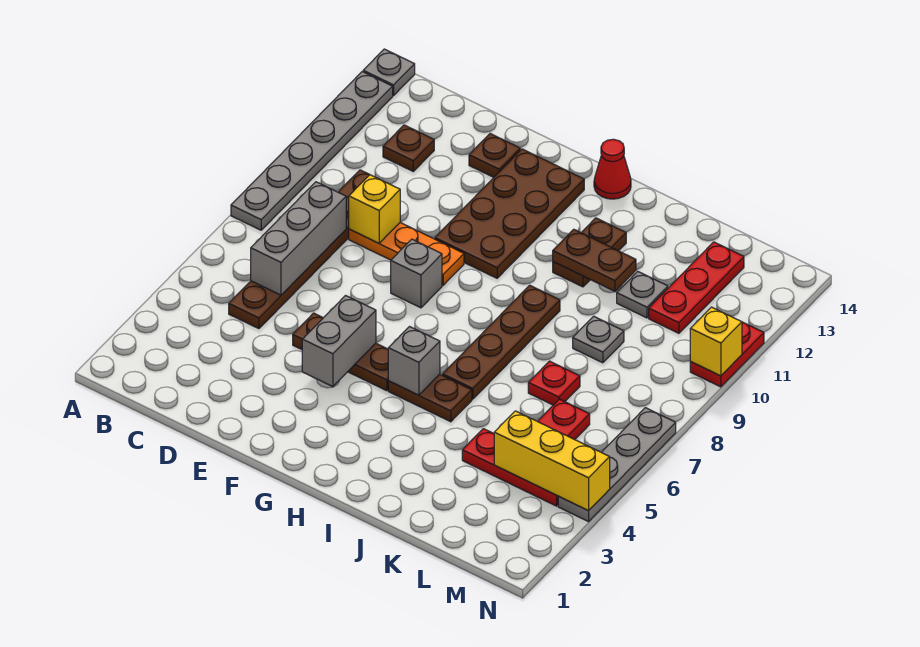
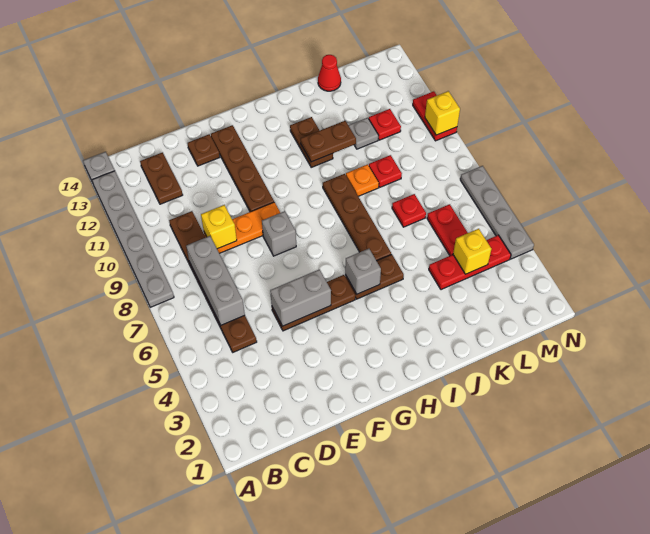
brown 1x1 plate [383,125,434,171] -> brown 1x2 plate [140,152,183,204]
grey 1x2 brick [302,296,376,387] -> grey 1x2 brick turned to [270,269,331,326]
brown 2x4 plate [435,149,584,278] -> brown 1x4 plate [211,125,274,212]
red 1x1 cone [594,139,631,199] -> red 1x1 cone moved to [318,55,341,91]
none -> orange 1x1 plate [346,164,379,196]
grey 1x1 plate [573,316,624,363] -> red 1x1 plate [369,155,402,187]
yellow 1x3 brick [494,411,610,511] -> yellow 1x1 brick [453,229,491,274]
red 1x3 plate [649,242,744,333] -> red 1x1 plate [369,109,401,140]

